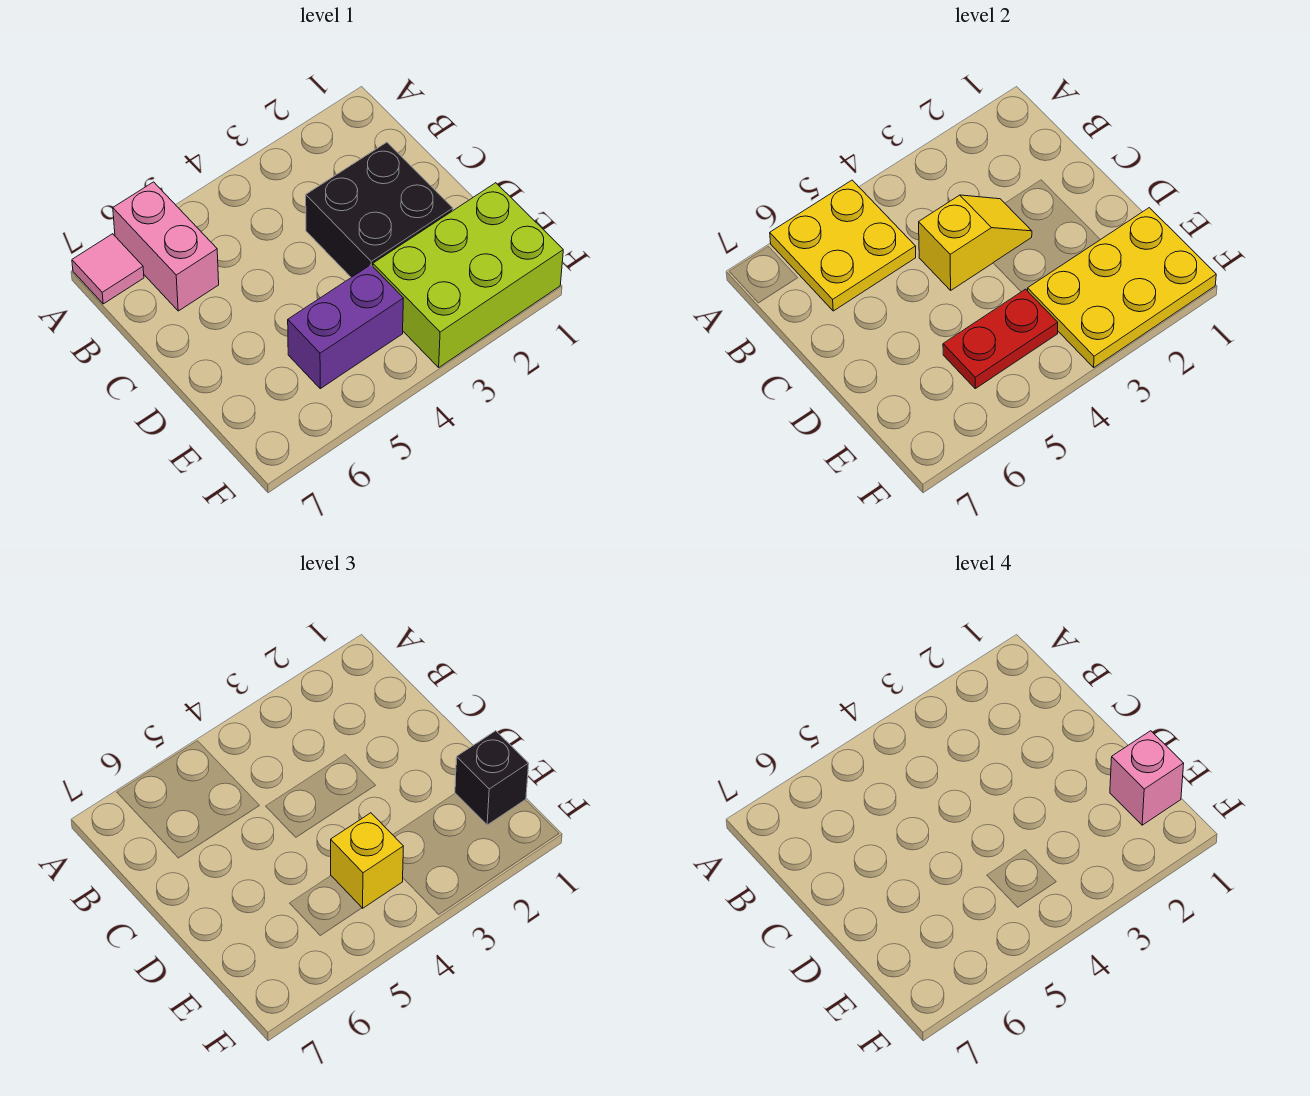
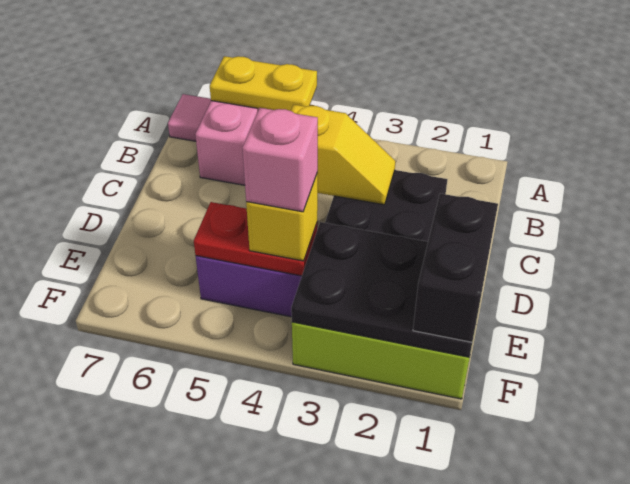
yellow 2x2 plate [770,180,916,311] -> yellow 1x2 plate [210,56,317,111]
yellow 2x3 plate [1028,208,1216,367] -> black 2x3 plate [291,222,472,357]
black 1x1 brick [455,731,529,825] -> black 1x2 brick [413,194,498,342]
pink 1x1 brick [1110,731,1184,825] -> pink 1x1 brick moved to [242,108,318,212]

